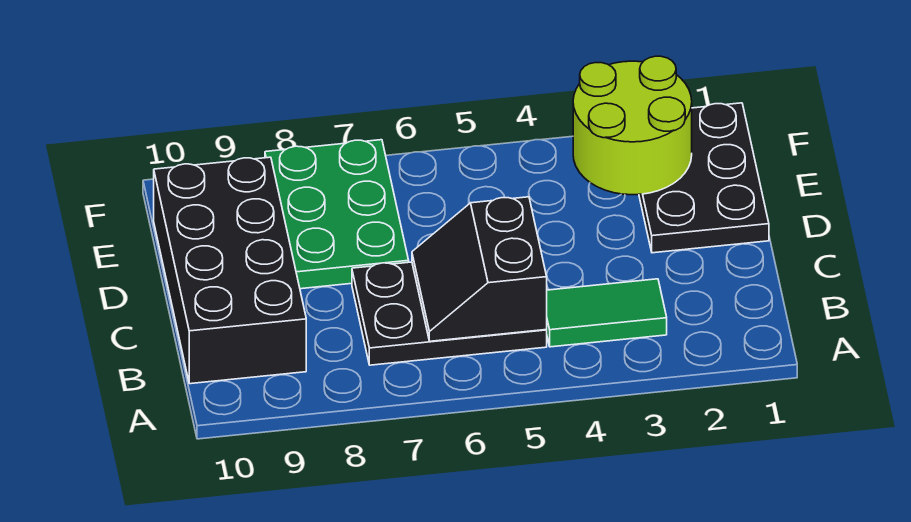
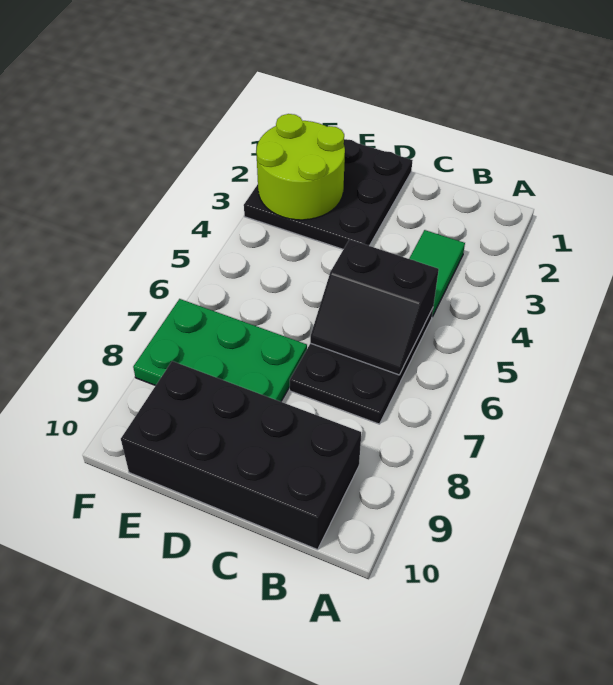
black 2x3 plate [639,103,769,253] -> black 3x3 plate [244,139,413,249]

